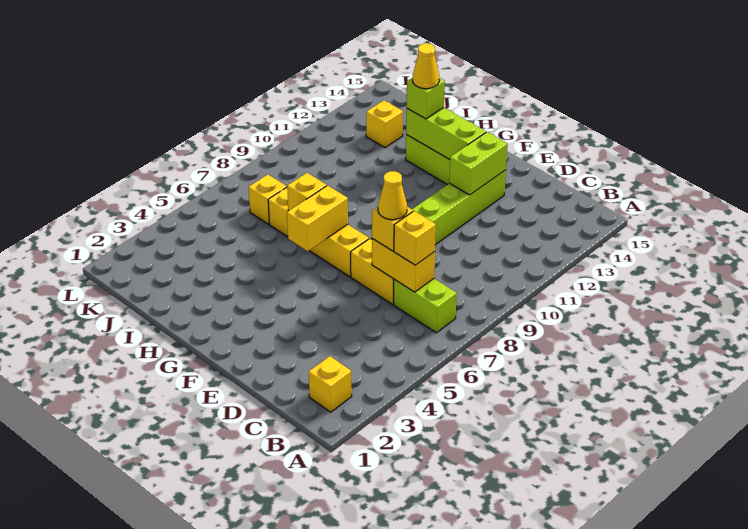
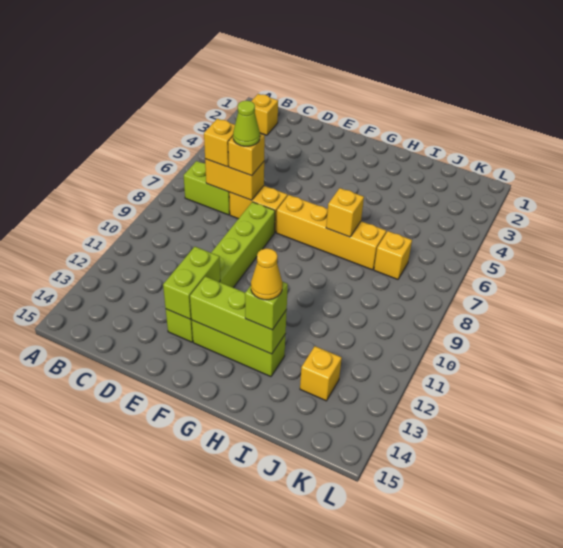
yellow 1x1 cone [378,171,407,220] -> lime 1x1 cone [233,101,260,146]
yellow 1x2 brick [287,185,348,251] -> none

